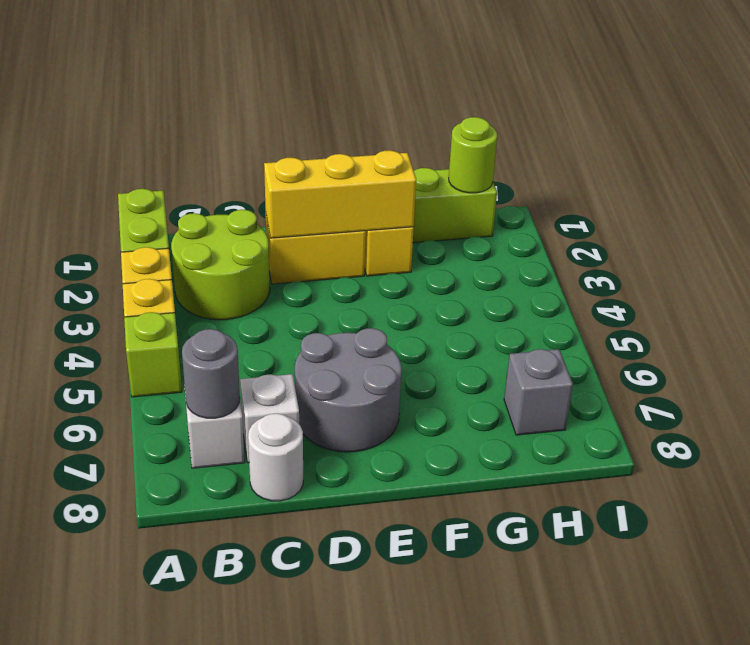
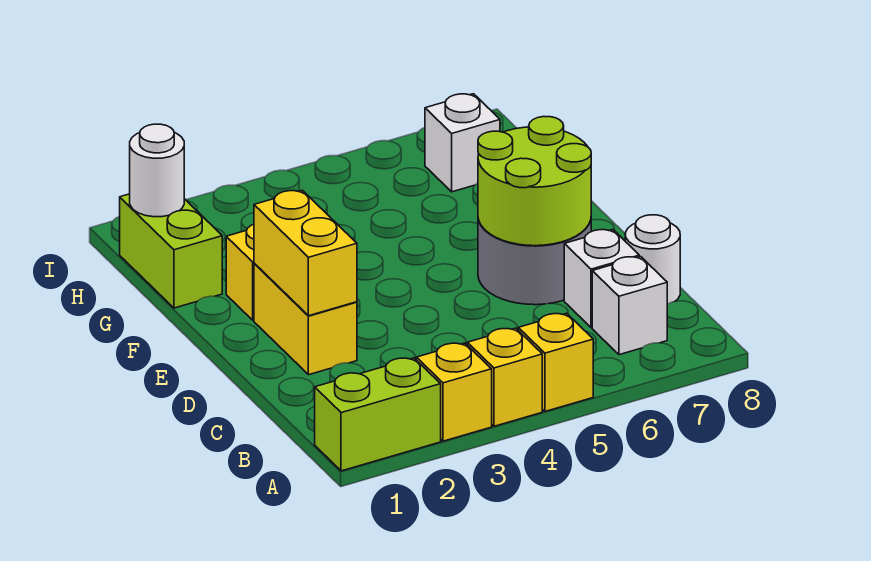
lime 1x1 brick [124,312,182,397] -> yellow 1x1 brick [518,313,593,411]
lime 2x2 round brick [171,210,270,320] -> lime 2x2 round brick moved to [478,117,591,246]
grey 1x1 round brick [182,329,240,418] -> none
yellow 1x3 brick [264,150,416,238] -> yellow 1x2 brick [254,190,357,316]
lime 1x1 round brick [449,117,497,193] -> white 1x1 round brick [130,124,184,217]
grey 1x1 brick [504,349,573,435] -> white 1x1 brick [425,94,500,192]

